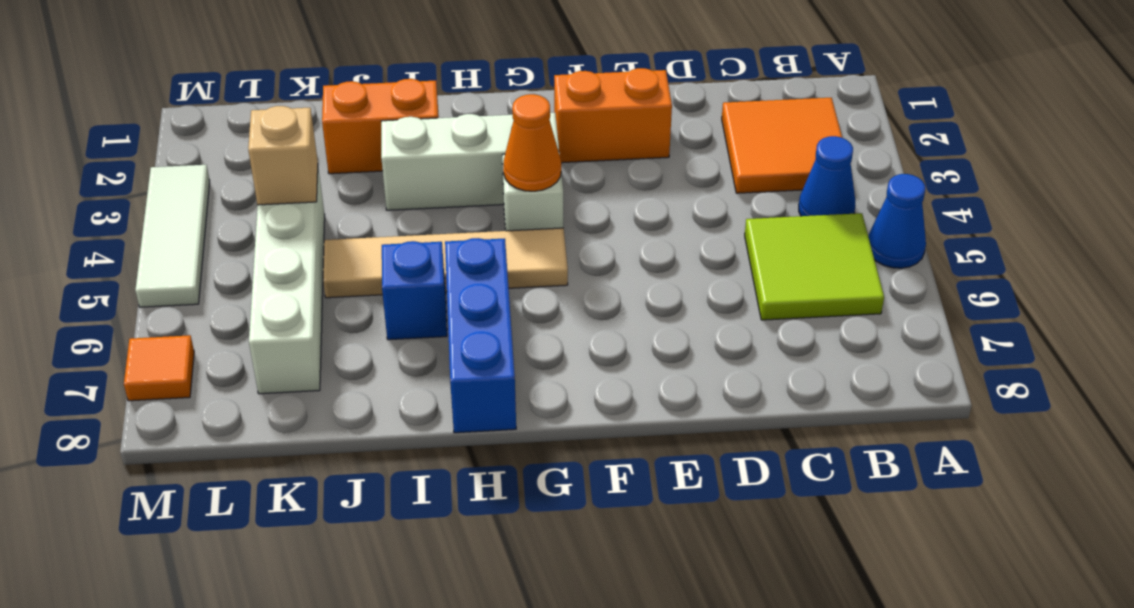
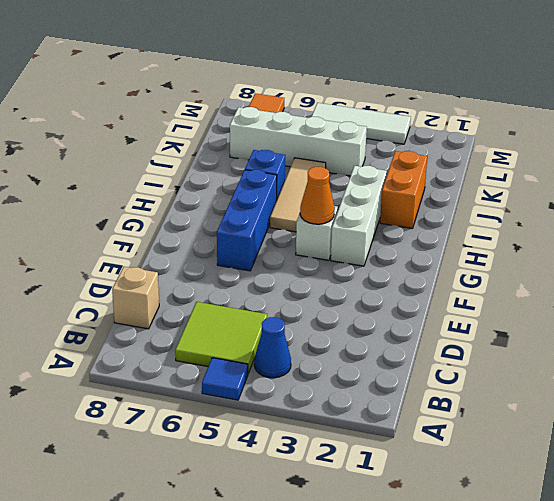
blue 1x1 cone [868,174,926,268] -> blue 1x1 tile [202,358,248,400]
orange 2x2 tile [722,98,842,193] -> none
orange 1x2 brick [554,68,672,163] -> none
tan 1x4 tile [323,228,568,298] -> tan 1x3 tile [270,158,326,232]
blue 1x3 brick [445,238,516,433] -> blue 1x3 brick turned to [217,170,277,271]
tan 1x1 brick [248,106,318,205] -> tan 1x1 brick moved to [112,267,159,329]

